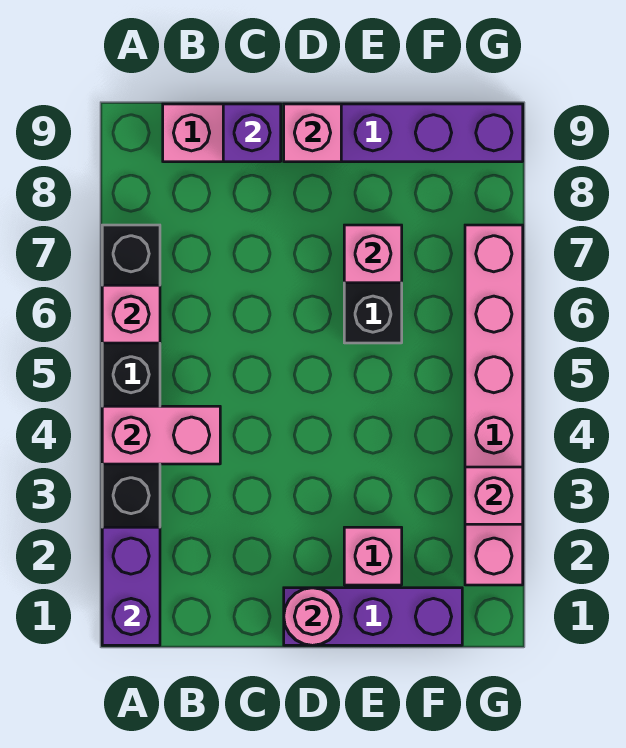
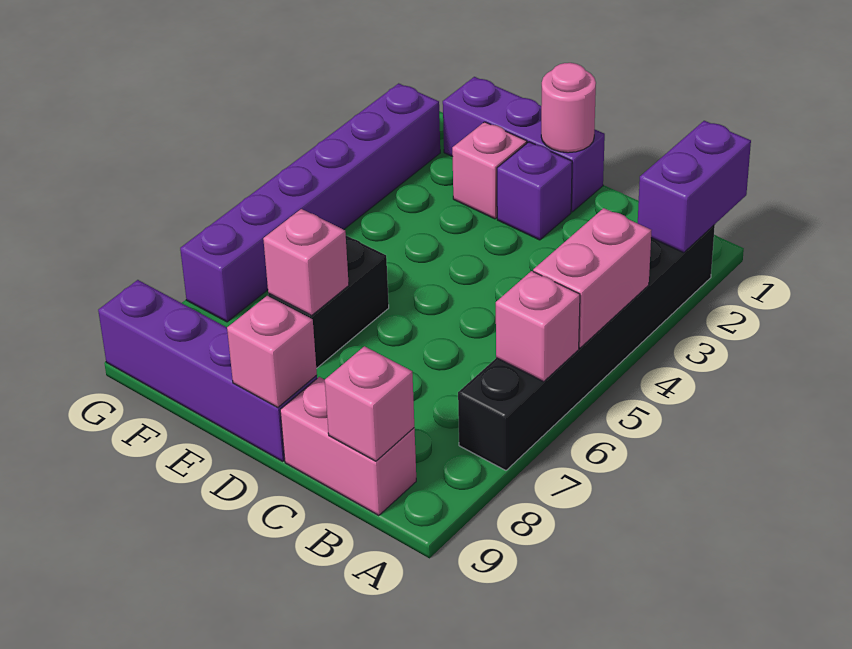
pink 1x2 brick [102,406,220,464] -> pink 1x2 brick turned to [533,208,651,348]
purple 1x1 brick [223,104,281,162] -> purple 1x1 brick moved to [497,142,572,240]
pink 1x6 brick [465,225,523,585] -> purple 1x6 brick [180,83,440,322]
pink 1x1 brick [465,467,523,524] -> pink 1x1 brick moved to [325,346,414,461]

